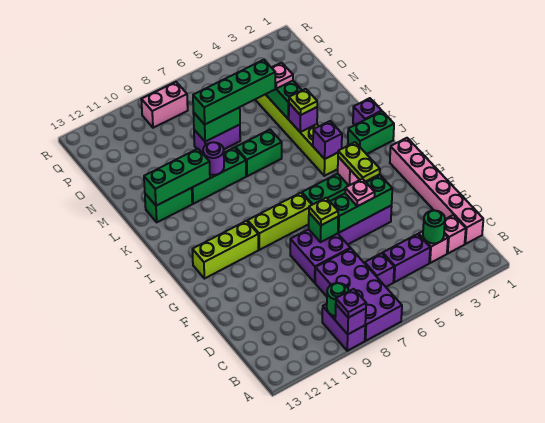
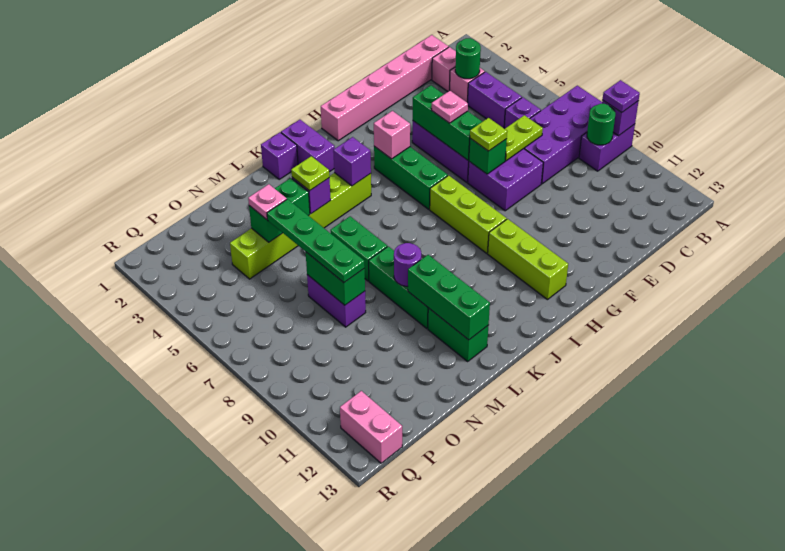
lime 1x2 plate [338,142,380,182] -> lime 1x2 plate moved to [505,115,543,161]
green 1x2 brick [348,111,394,154] -> purple 1x2 brick [281,120,335,172]
green 1x4 brick [193,60,275,124] -> green 1x4 plate [267,199,365,283]
pink 1x2 brick [141,82,188,128] -> pink 1x2 brick moved to [340,391,402,463]

